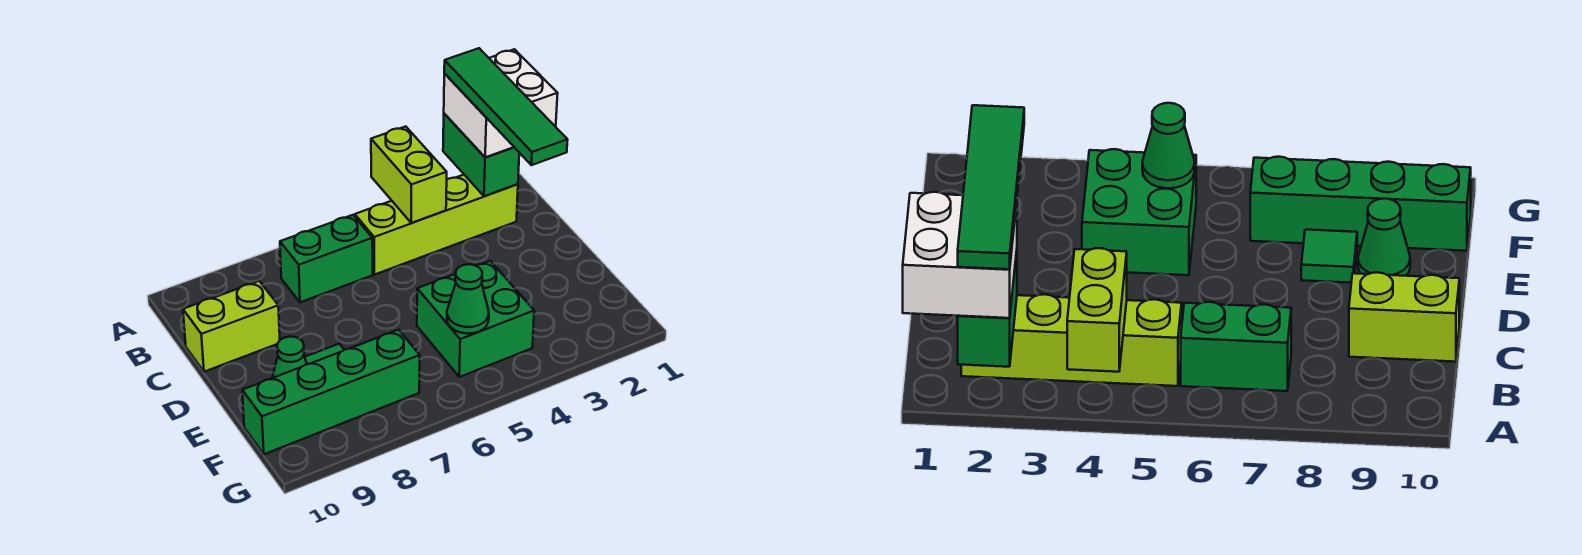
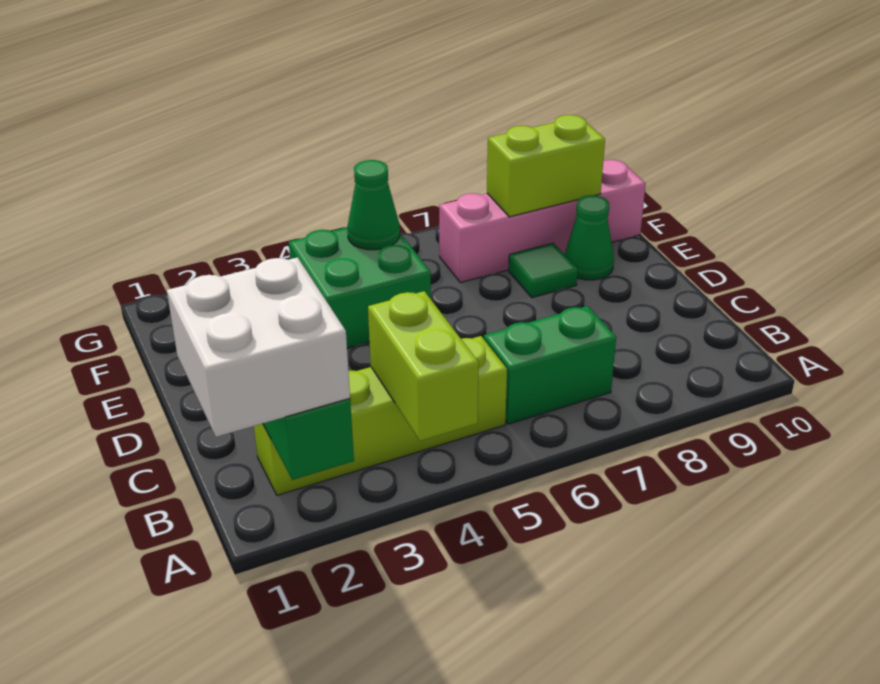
green 1x4 tile [444,48,568,165] -> none
lime 1x2 brick [183,281,280,372] -> lime 1x2 brick moved to [487,115,605,217]
green 1x4 brick [242,330,420,454] -> pink 1x4 brick [439,160,646,283]

